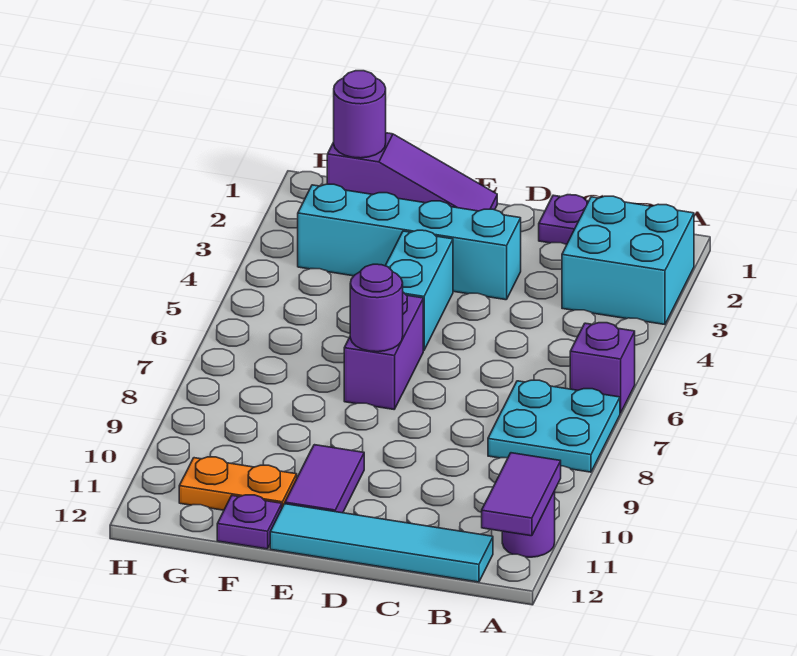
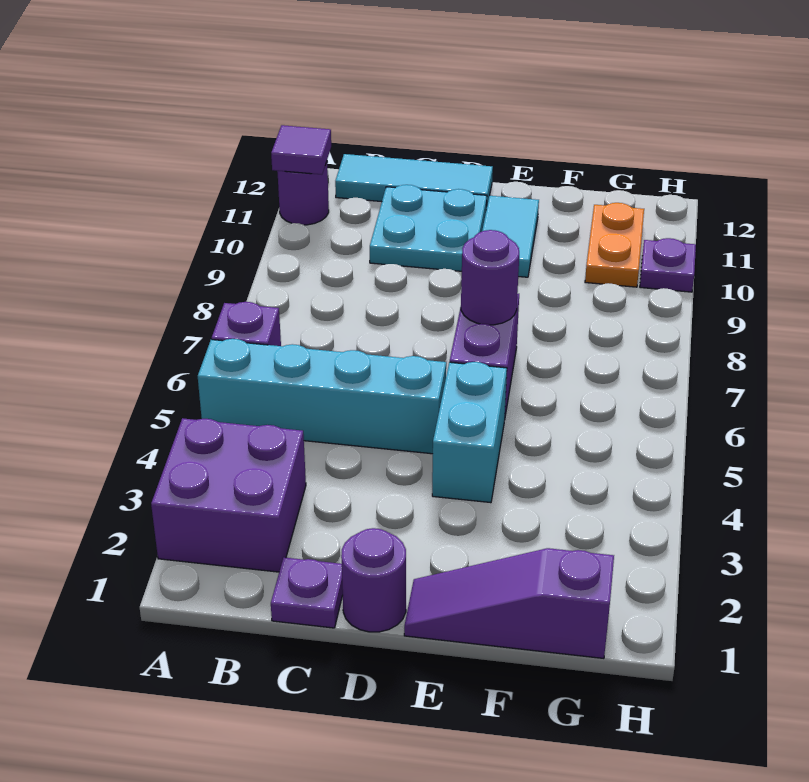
cyan 2x2 brick [562,196,694,325] -> purple 2x2 brick [151,418,306,572]
cyan 2x2 plate [488,380,620,472] -> cyan 2x2 plate moved to [370,185,487,271]
purple 1x2 tile [482,453,561,536] -> purple 1x1 tile [271,125,331,175]
cyan 1x4 tile [270,504,493,582] -> cyan 1x3 tile [335,154,493,210]
cyan 1x4 brick [298,184,521,300] -> cyan 1x4 brick moved to [198,339,446,454]
purple 1x2 tile [285,445,364,513] -> cyan 1x2 tile [482,196,539,277]
orange 1x2 plate [179,457,297,510] -> orange 1x2 plate turned to [585,203,644,287]
purple 1x1 plate [217,495,282,549] -> purple 1x1 plate moved to [640,238,696,292]
purple 1x1 round brick [334,71,386,158] -> purple 1x1 round brick moved to [341,528,406,632]

